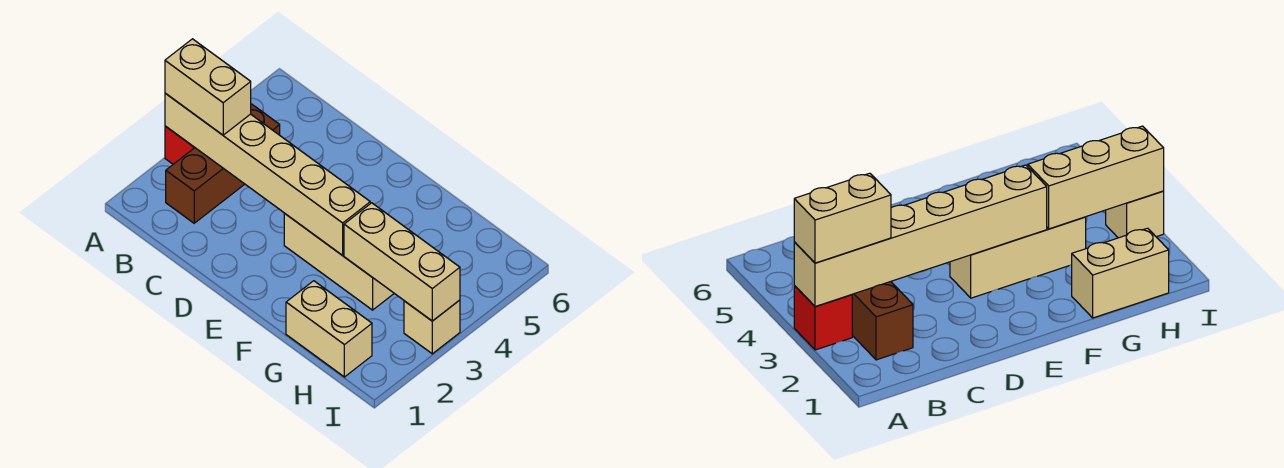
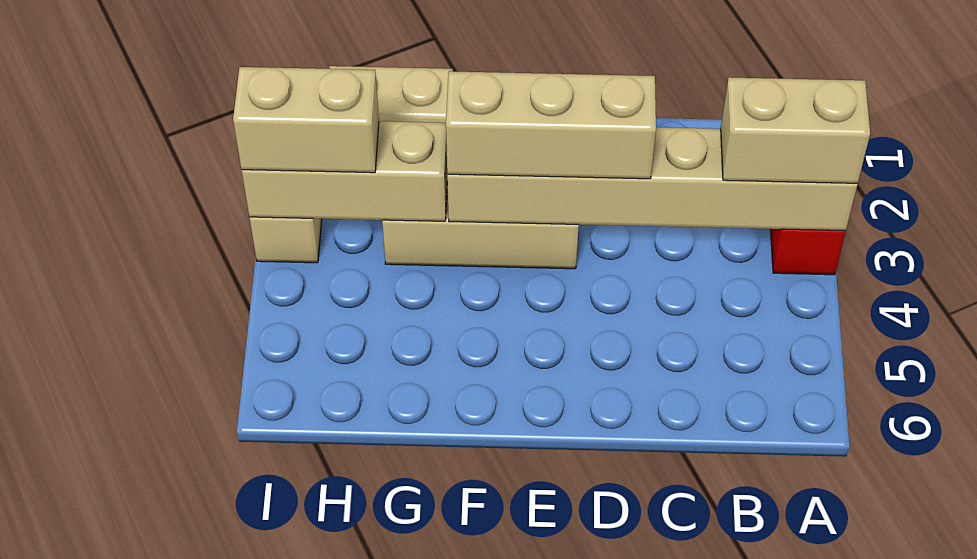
brown 1x3 brick [166,104,280,223] -> none
none -> tan 1x3 brick [446,71,656,179]
none -> tan 1x2 brick [233,67,379,173]

